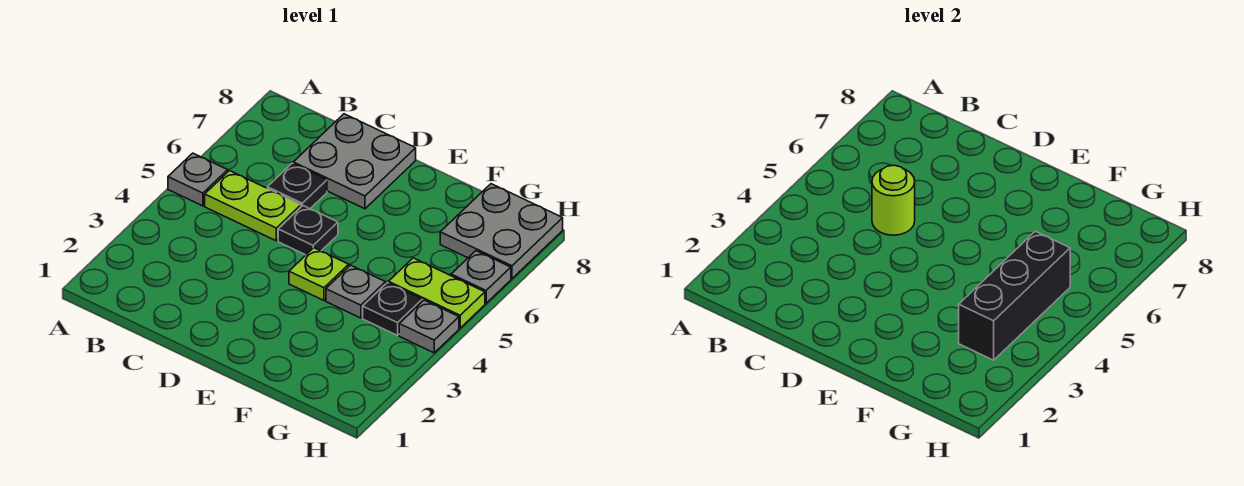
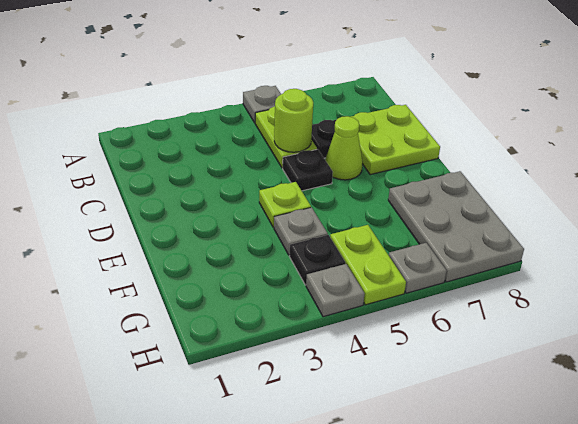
grey 2x2 plate [293,114,416,209] -> lime 2x2 plate [351,105,440,175]
none -> lime 1x1 cone [325,116,363,180]
black 1x3 brick [959,231,1070,360] -> none
grey 2x2 plate [440,184,563,279] -> grey 2x3 plate [388,171,524,282]

